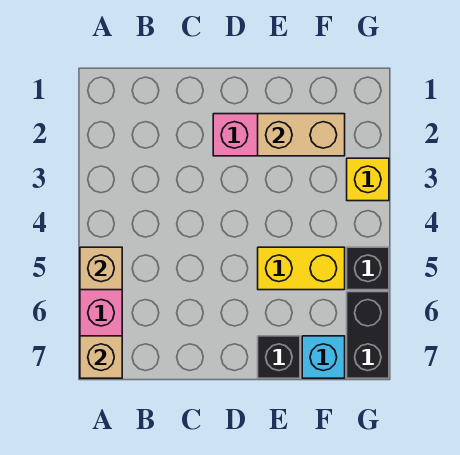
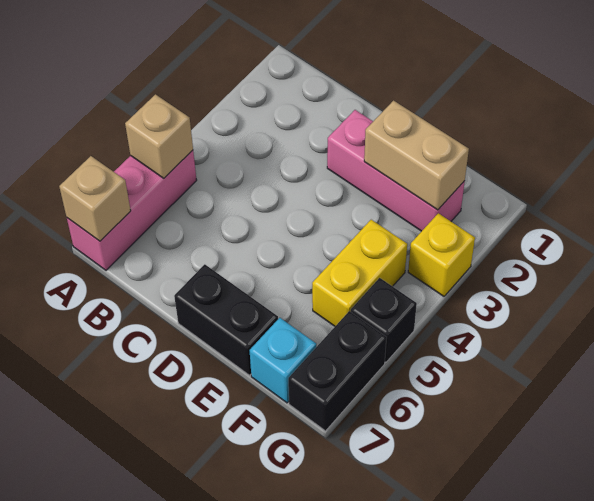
yellow 1x2 brick [258,247,345,290] -> yellow 1x2 brick turned to [312,220,407,326]
black 1x1 brick [258,336,300,378] -> black 1x2 brick [174,264,278,375]

